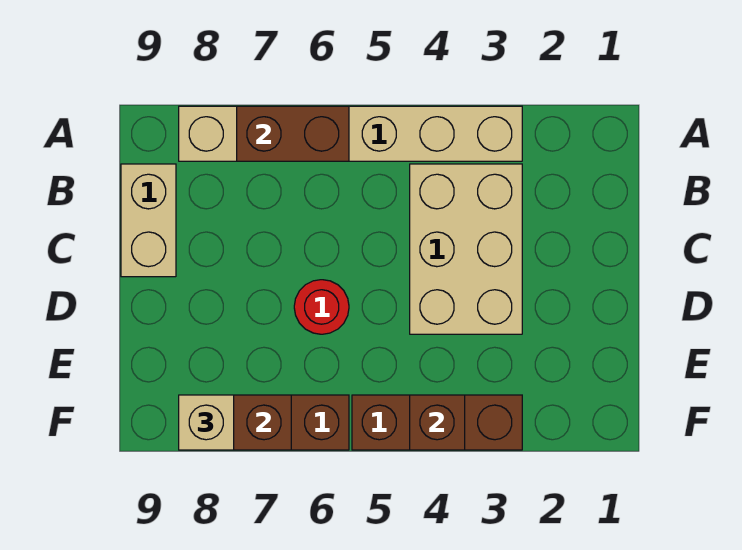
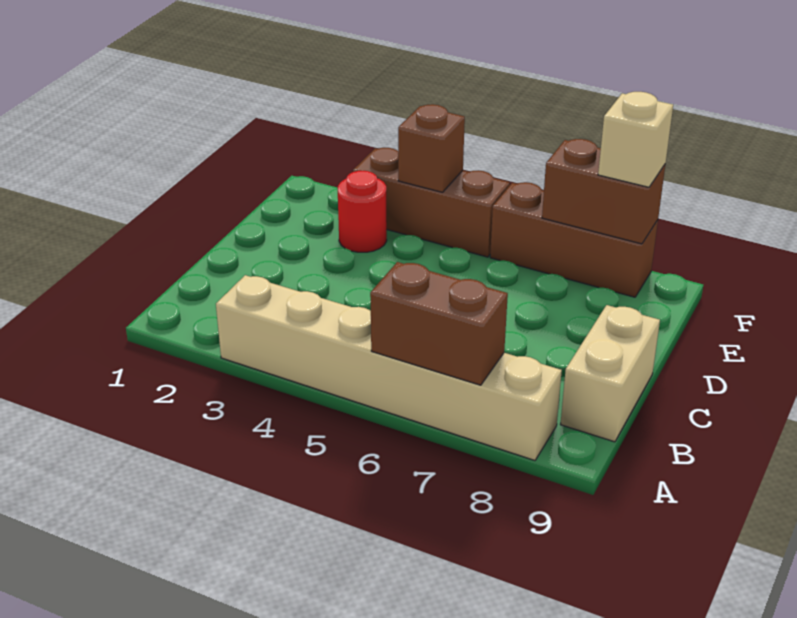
tan 2x3 brick [410,164,522,334] -> none
red 1x1 round brick [294,280,349,334] -> red 1x1 round brick moved to [338,171,387,252]

